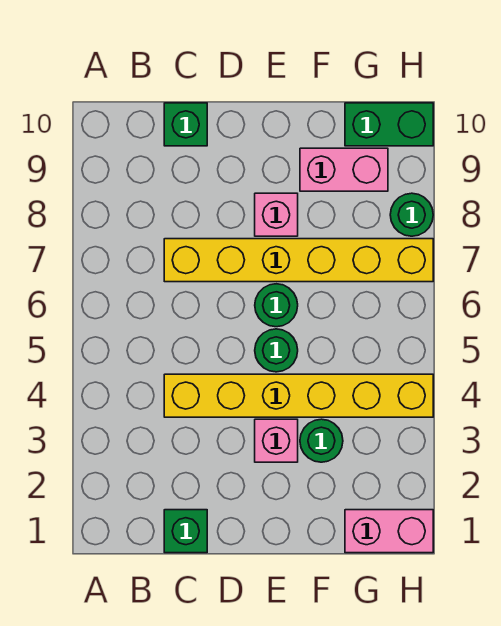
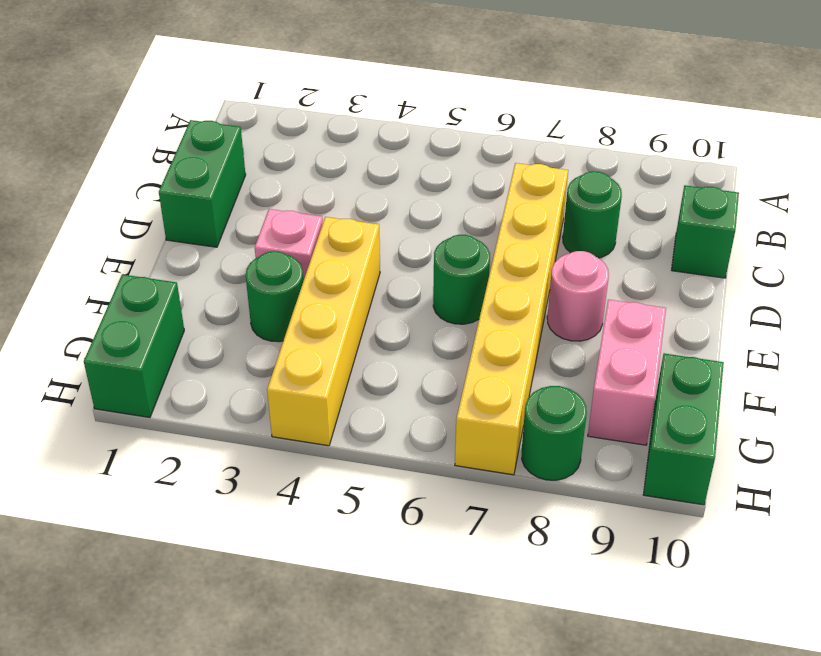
green 1x1 brick [164,510,207,553] -> green 1x2 brick [159,120,246,247]
yellow 1x6 brick [164,374,433,417] -> yellow 1x4 brick [267,217,380,446]
green 1x1 round brick [255,329,298,372] -> green 1x1 round brick moved to [563,171,622,258]
pink 1x1 brick [255,193,298,236] -> pink 1x1 round brick [547,251,609,341]
pink 1x2 brick [345,510,433,553] -> green 1x2 brick [84,274,184,417]

